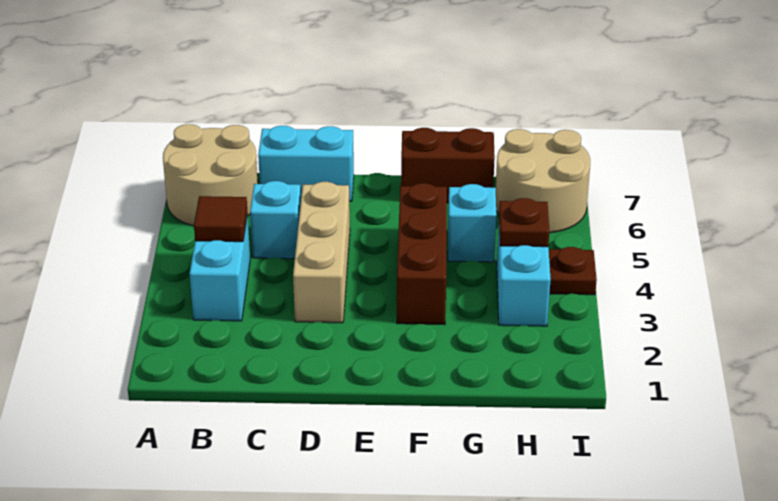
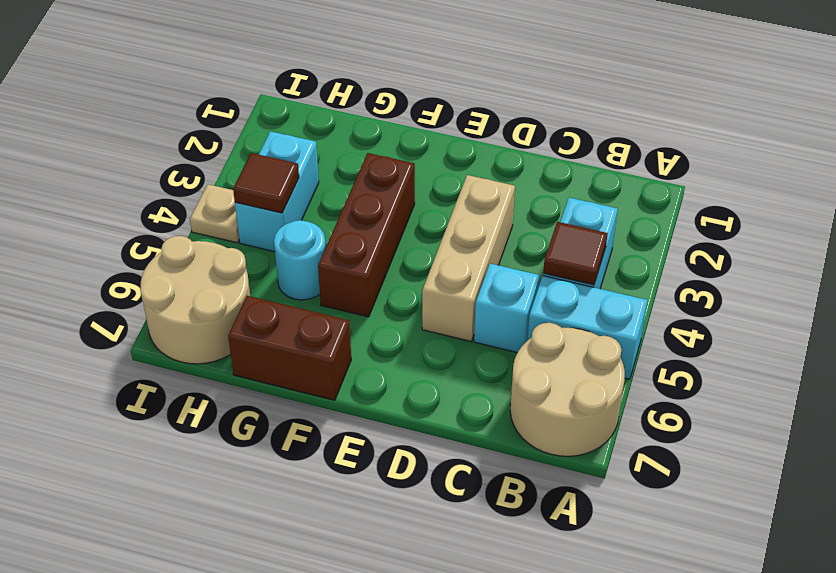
cyan 1x2 brick [258,126,354,201] -> cyan 1x2 brick moved to [527,276,647,379]
cyan 1x1 brick [448,184,496,262] -> cyan 1x1 round brick [274,220,326,300]
brown 1x1 plate [499,198,549,247] -> brown 1x1 tile [233,153,299,213]
brown 1x1 plate [549,247,597,295] -> tan 1x1 plate [190,184,239,243]

